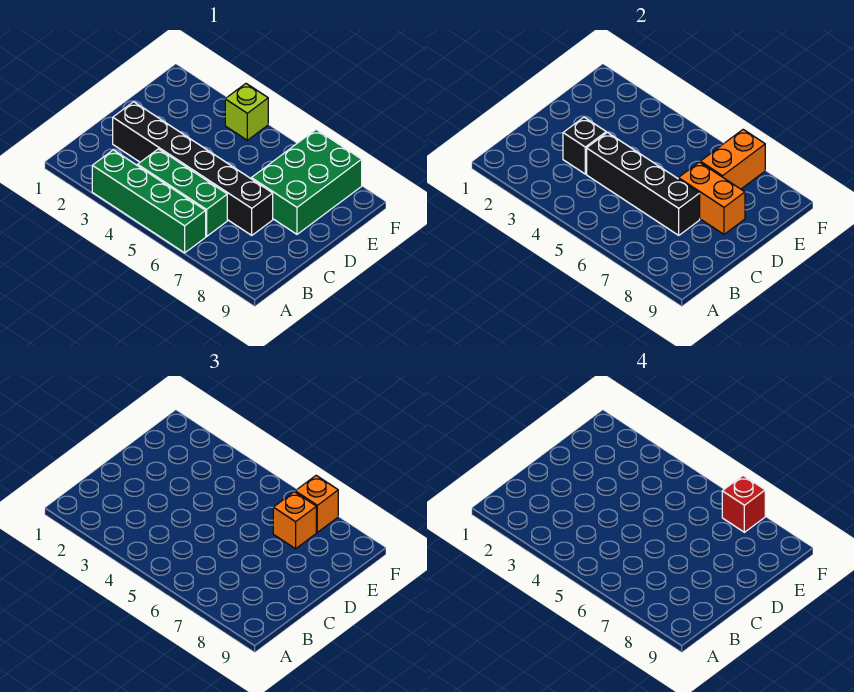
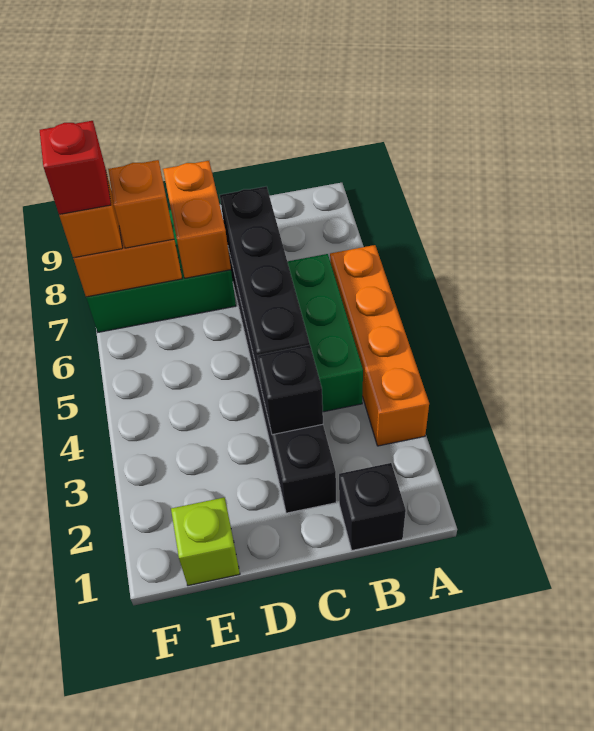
green 1x4 brick [92,150,206,253] -> orange 1x4 brick [330,245,429,446]
none -> black 1x1 brick [339,463,406,550]
lime 1x1 brick [225,84,268,140] -> lime 1x1 brick moved to [171,497,240,586]

